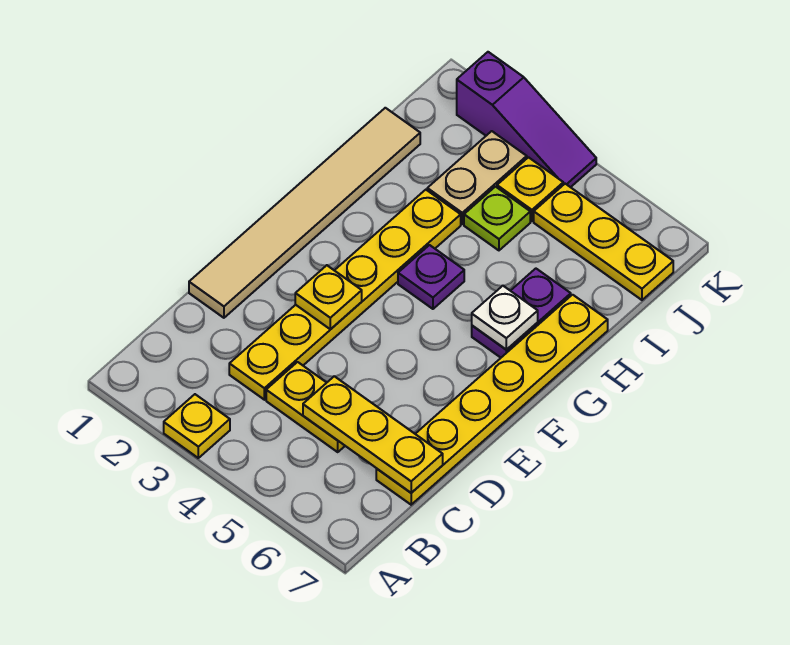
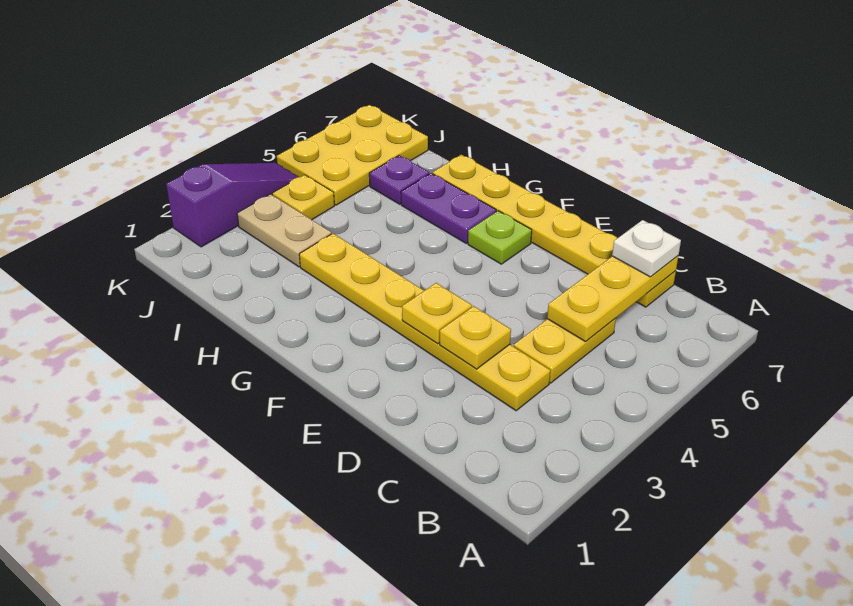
yellow 1x1 plate [164,394,230,458] -> yellow 1x1 plate moved to [440,306,511,369]
tan 1x6 tile [189,108,420,318] -> none
purple 1x1 plate [398,245,464,309] -> purple 1x1 plate moved to [369,155,429,204]
white 1x1 plate [472,286,538,350] -> white 1x1 plate moved to [612,220,681,277]
lime 1x1 plate [464,187,530,250] -> lime 1x1 plate moved to [468,211,532,264]
yellow 1x3 plate [534,184,673,300] -> yellow 2x3 plate [277,105,428,205]

